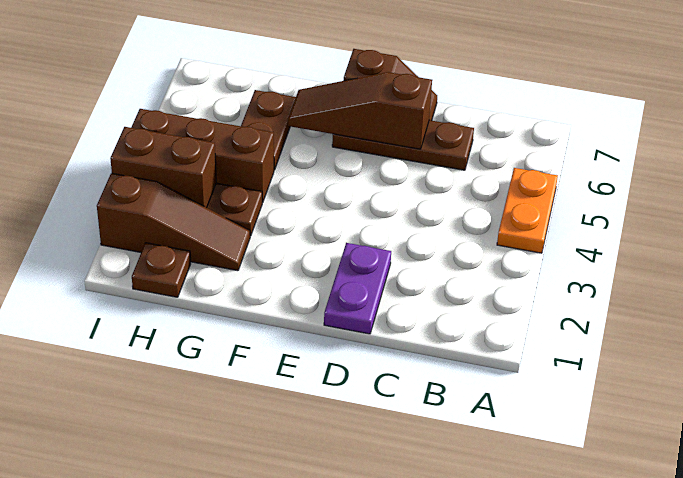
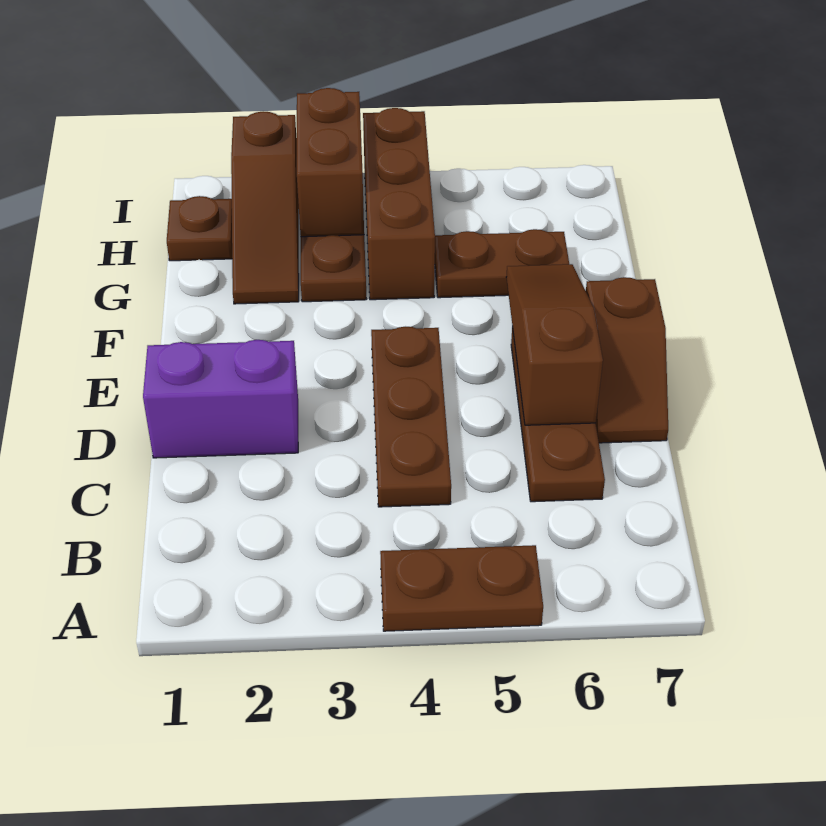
orange 1x2 plate [497,168,558,253] -> brown 1x2 plate [380,545,543,631]
none -> brown 1x3 plate [371,327,451,507]
purple 1x2 plate [324,243,391,334] -> purple 1x2 brick [143,340,298,458]

